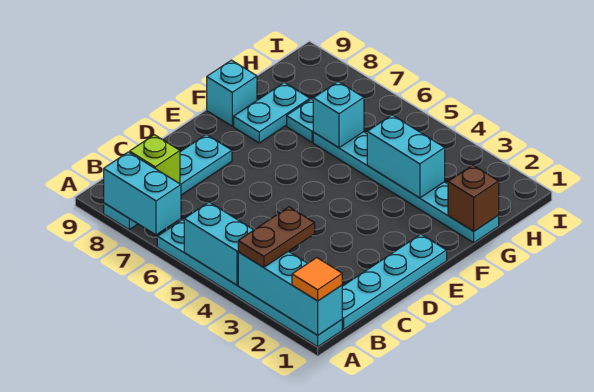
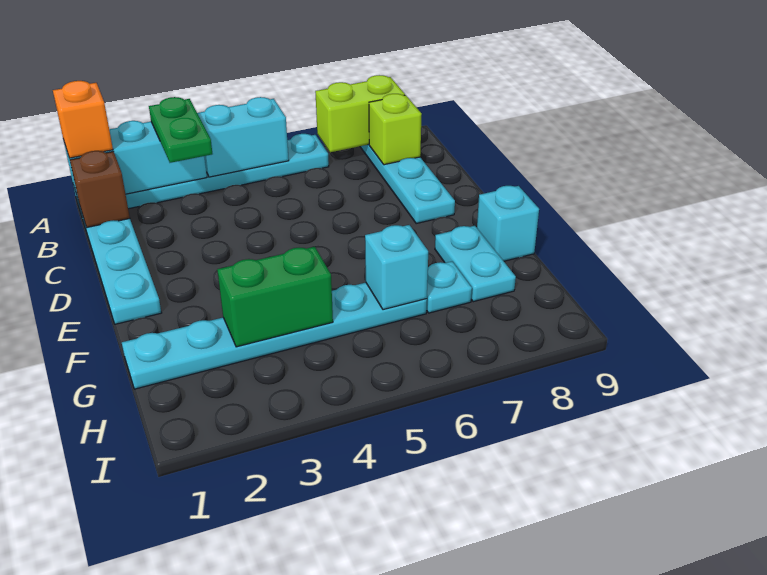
orange 1x1 tile [292,258,342,301] -> orange 1x1 brick [53,81,113,158]
brown 1x2 plate [238,207,315,267] -> green 1x2 plate [149,97,212,163]
cyan 1x2 brick [104,152,181,235] -> lime 1x2 brick [315,75,405,152]
brown 1x1 brick [448,165,499,231] -> brown 1x1 brick moved to [70,151,130,228]
cyan 1x2 brick [367,115,445,198] -> green 1x2 brick [217,247,333,347]

